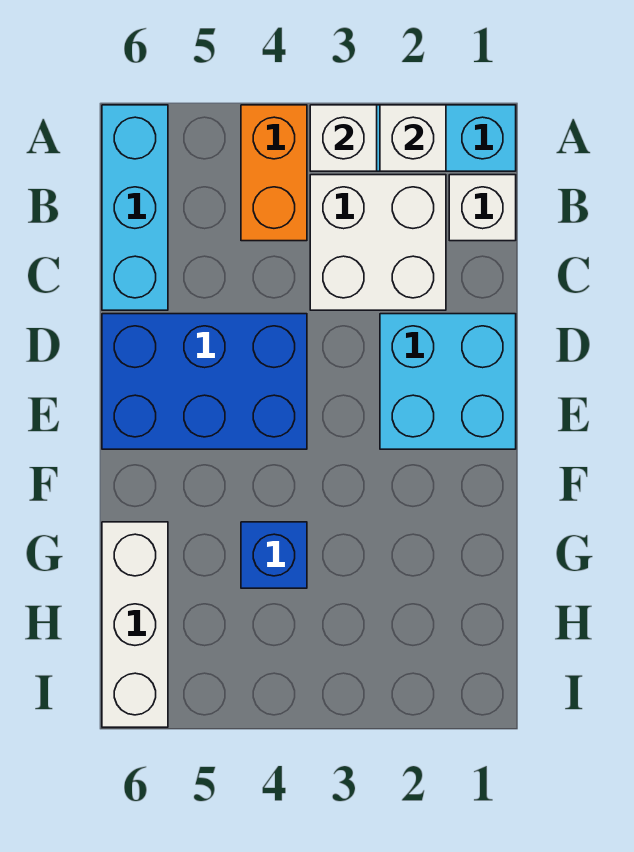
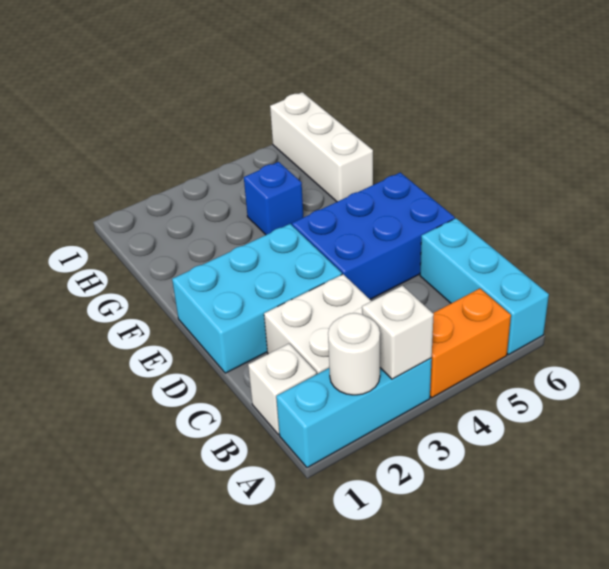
white 1x1 brick [380,105,446,171] -> white 1x1 round brick [328,313,380,395]
orange 1x2 brick [241,105,307,241] -> orange 1x2 brick turned to [430,289,511,398]
cyan 2x2 brick [380,314,516,449] -> cyan 2x3 brick [172,224,342,373]

